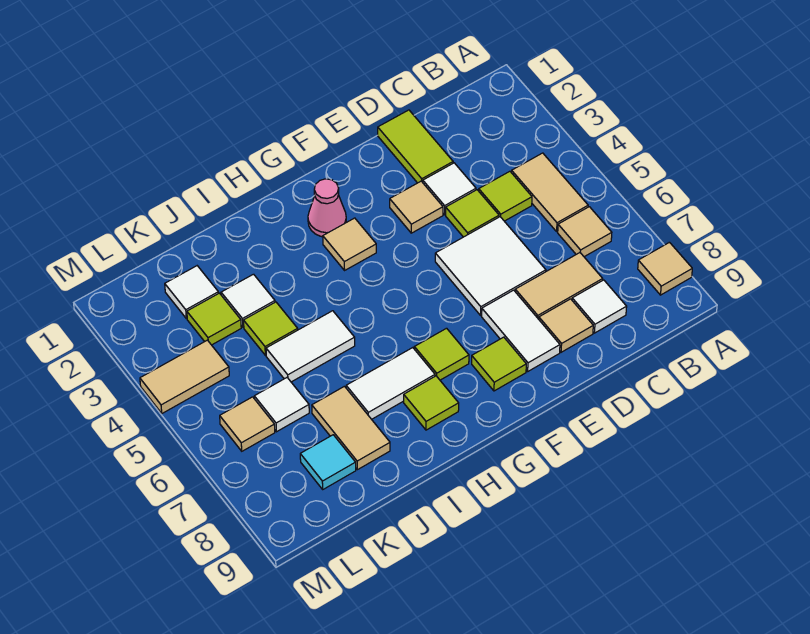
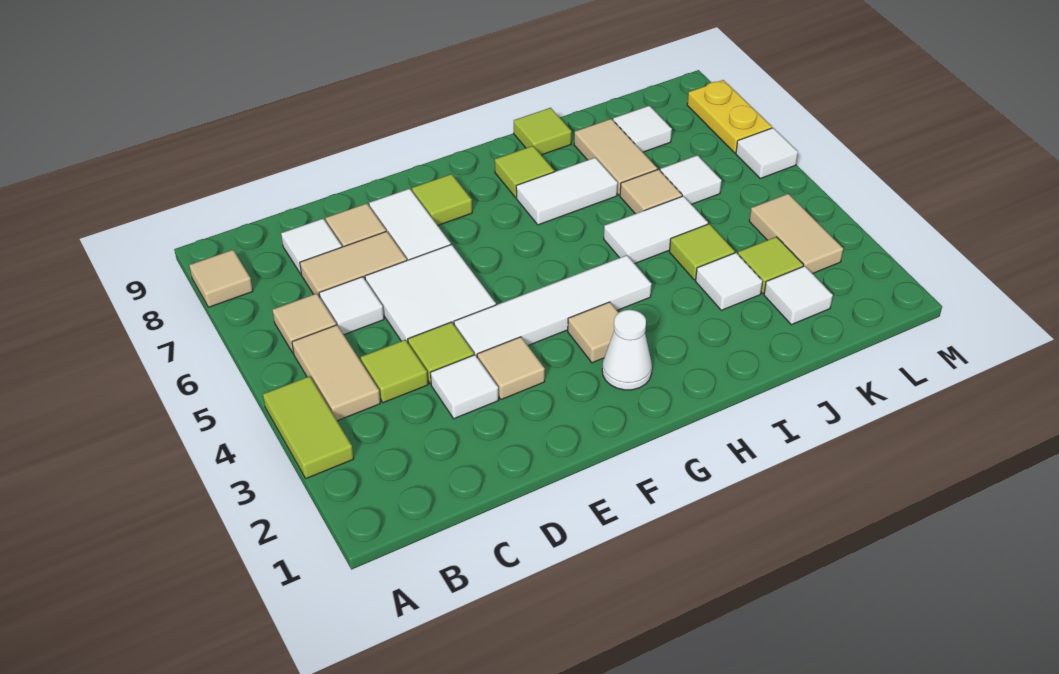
none -> white 1x1 tile [319,277,384,335]
lime 1x2 tile [378,110,453,183] -> lime 1x2 tile moved to [263,376,354,478]
none -> white 1x4 tile [454,255,652,357]
pink 1x1 cone [308,179,346,237] -> white 1x1 cone [602,310,652,390]
lime 1x1 tile [414,328,469,380] -> lime 1x1 tile moved to [514,108,572,155]
cyan 1x1 tile [300,435,356,489] -> white 1x1 tile [613,106,672,152]
tan 1x2 tile [140,340,229,413] -> tan 1x2 tile turned to [749,194,843,274]
tan 1x1 tile [220,397,275,451] -> tan 1x1 tile moved to [620,169,682,214]
none -> white 1x1 tile [736,128,798,178]
none -> yellow 1x2 plate [687,80,772,153]

